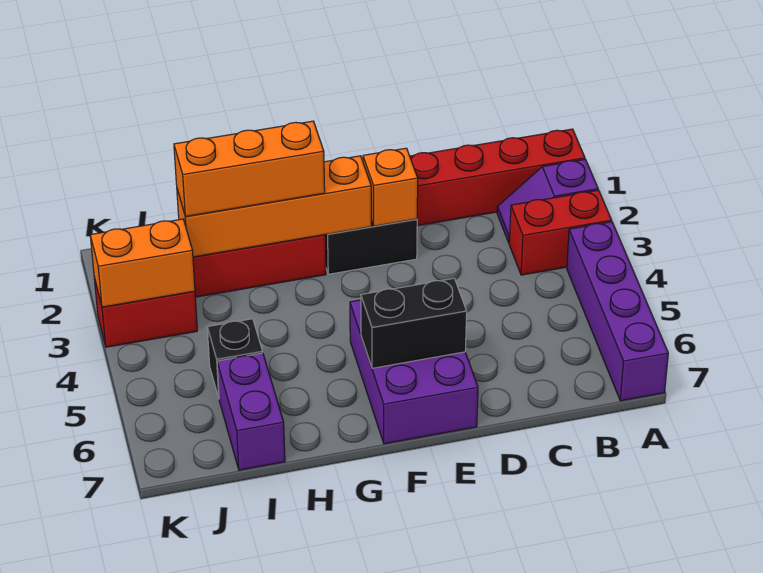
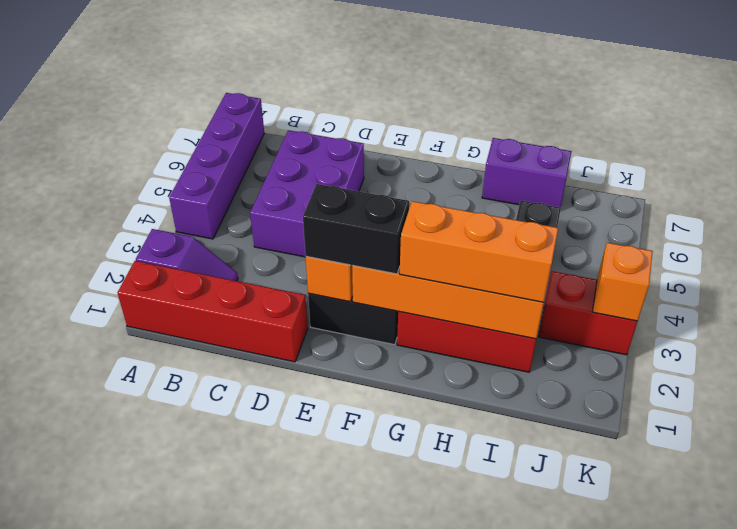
red 1x2 brick [509,190,612,275] -> none
purple 2x3 brick [350,300,478,444] -> purple 2x3 brick moved to [250,130,364,257]
black 1x2 brick [361,279,467,368] -> black 1x2 brick moved to [303,184,409,274]
purple 1x2 brick [217,353,285,470] -> purple 1x2 brick turned to [482,138,572,208]
orange 1x2 brick [90,219,195,307] -> orange 1x1 brick [592,243,653,321]

